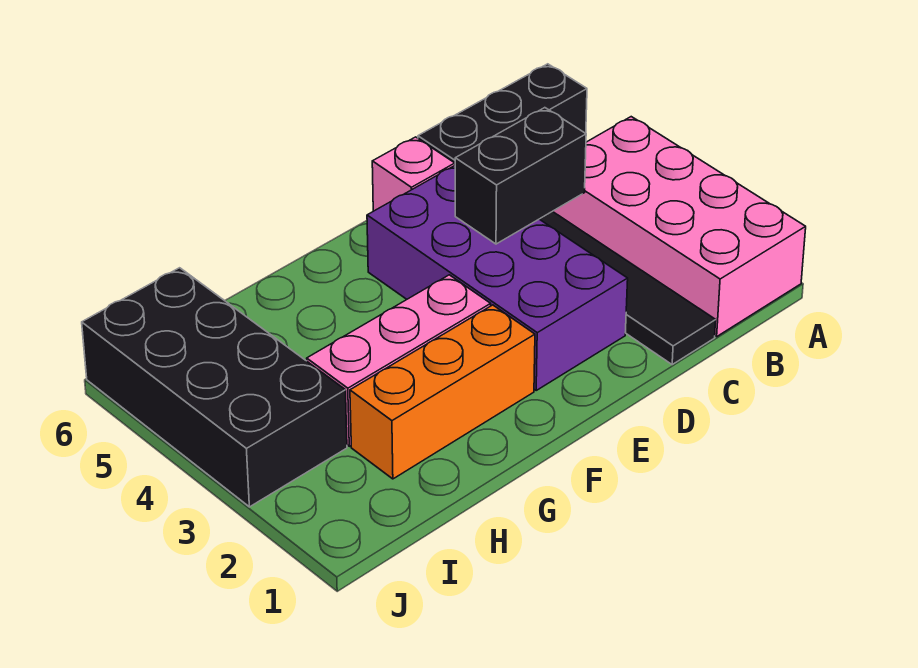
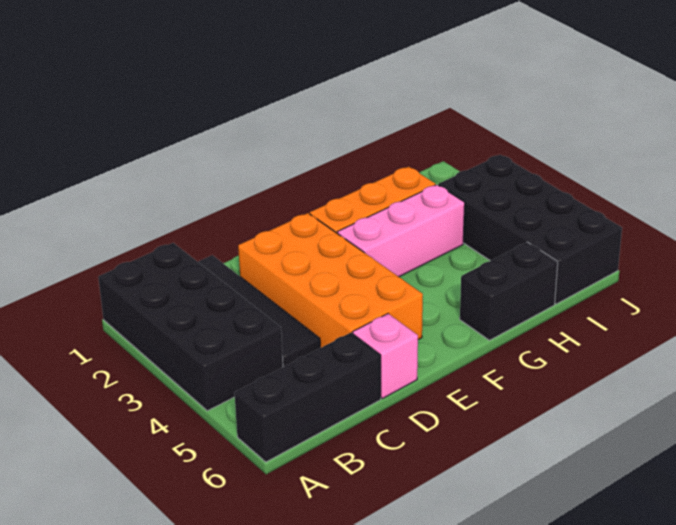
pink 2x4 brick [553,117,806,337] -> black 2x4 brick [98,243,283,411]
black 1x2 brick [455,108,586,244] -> black 1x2 brick moved to [460,242,558,340]
purple 2x4 brick [367,166,628,390] -> orange 2x4 brick [238,213,423,348]

